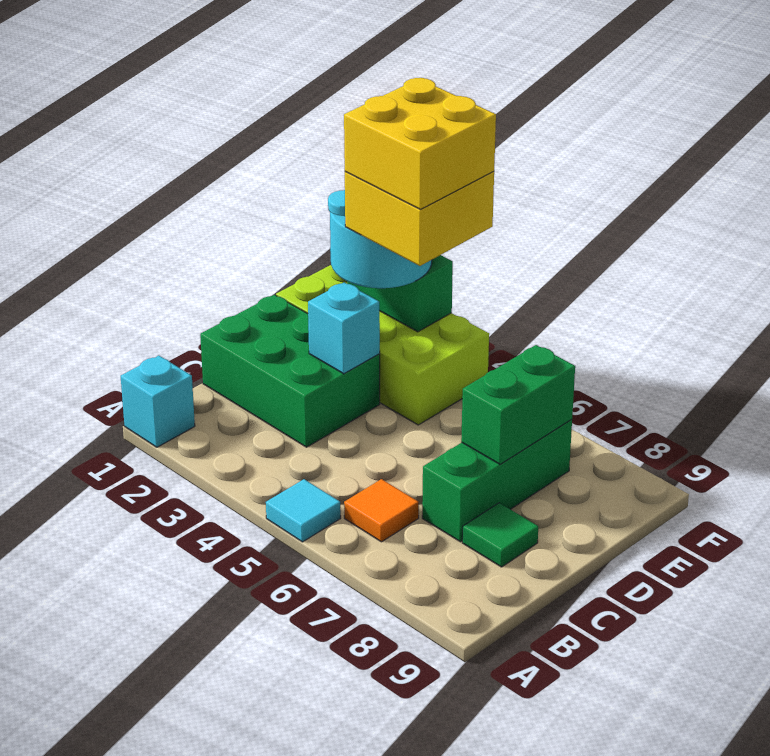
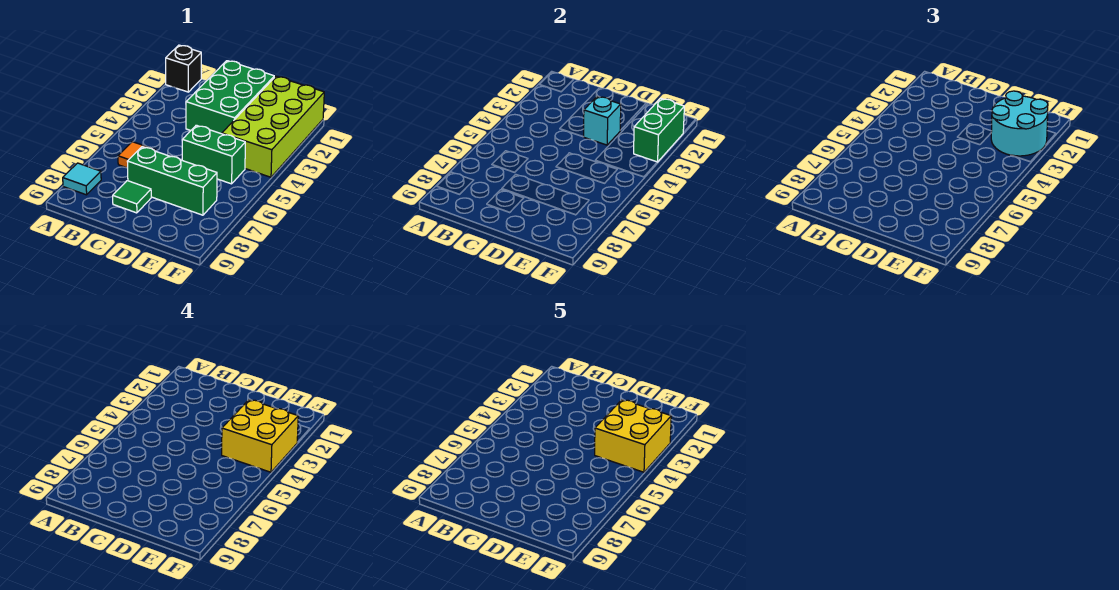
cyan 1x1 brick [121,356,195,447] -> black 1x1 brick [166,45,201,92]
cyan 1x1 tile [266,479,341,542] -> cyan 1x1 tile moved to [63,163,101,195]
green 1x2 brick [461,345,575,464] -> green 1x2 brick moved to [182,125,245,184]

